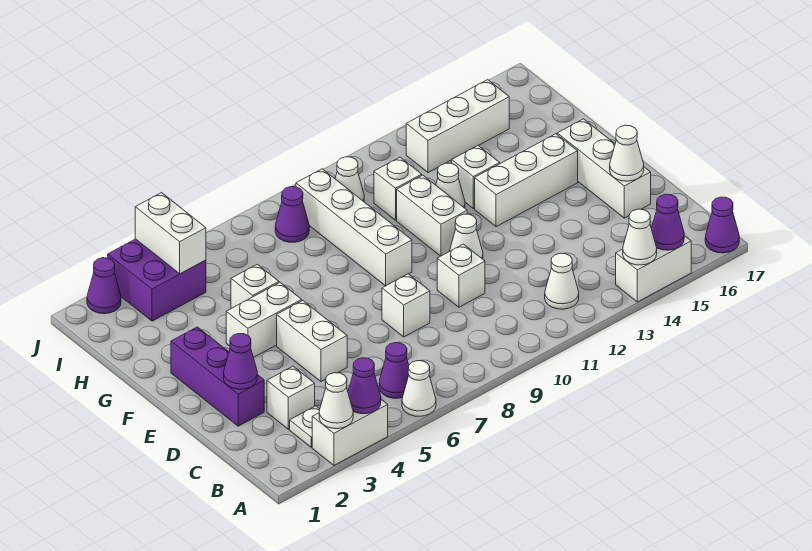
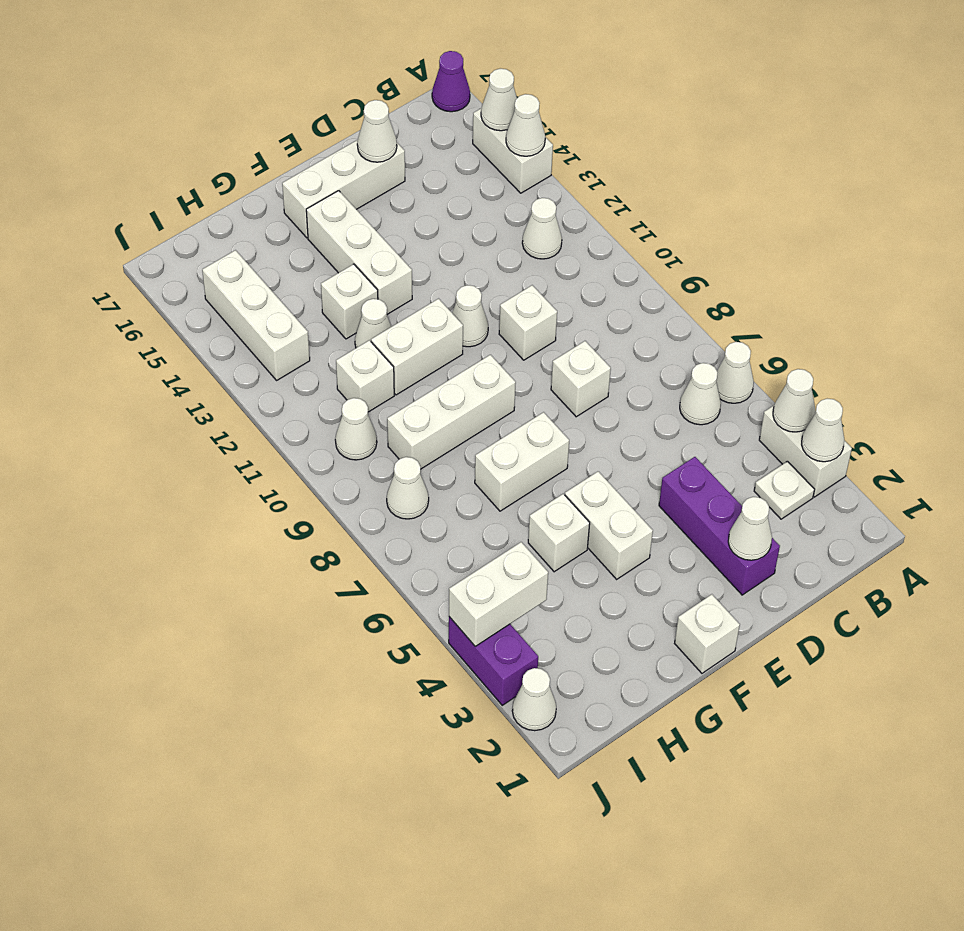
purple 1x1 cone [348,358,381,414] -> white 1x1 cone [773,369,815,432]
purple 1x1 cone [651,194,684,250] -> white 1x1 cone [481,69,517,131]
purple 1x1 cone [379,343,409,398] -> white 1x1 cone [680,363,721,425]
white 1x1 brick [267,366,315,429] -> white 1x1 brick moved to [675,594,740,673]
purple 1x3 brick [171,327,264,426] -> purple 1x3 brick turned to [659,457,780,595]
purple 1x1 cone [224,334,257,389] -> white 1x1 cone [728,497,772,560]
white 1x2 brick [277,300,347,382] -> white 1x2 brick moved to [475,412,569,511]
white 1x4 brick [296,169,412,286] -> white 1x3 brick [387,355,516,469]
purple 2x2 brick [108,239,206,321] -> purple 1x2 brick [449,617,538,705]
purple 1x1 cone [275,187,309,242] -> white 1x1 cone [387,457,429,519]
purple 1x1 cone [87,258,121,314] -> white 1x1 cone [512,668,556,731]

